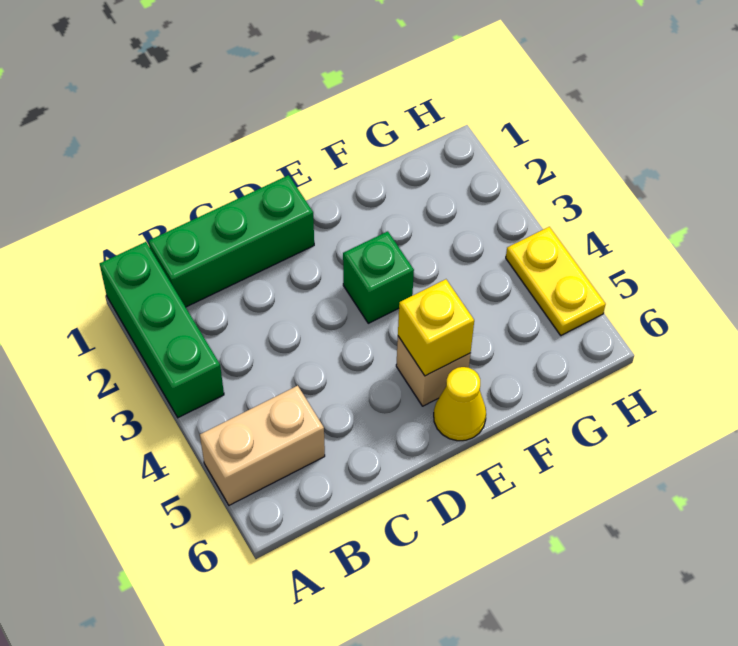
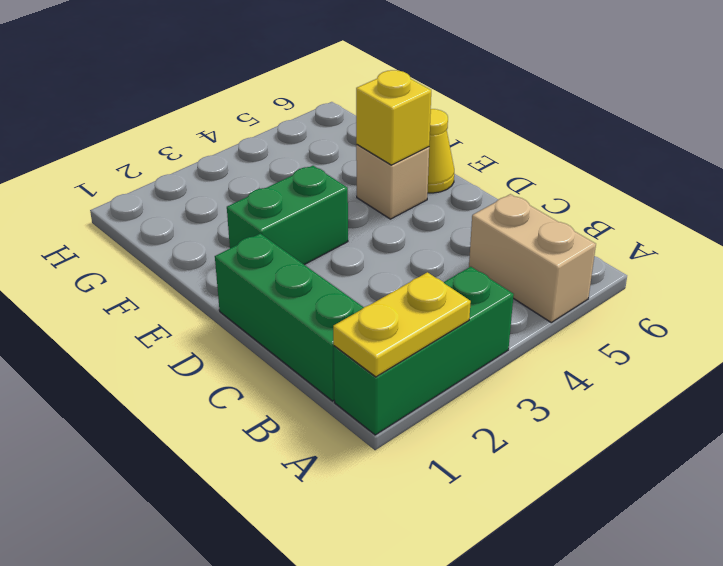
green 1x1 brick [343,231,414,323] -> green 1x2 brick [227,166,348,265]
yellow 1x2 plate [506,227,606,335] -> yellow 1x2 plate moved to [333,272,471,377]

